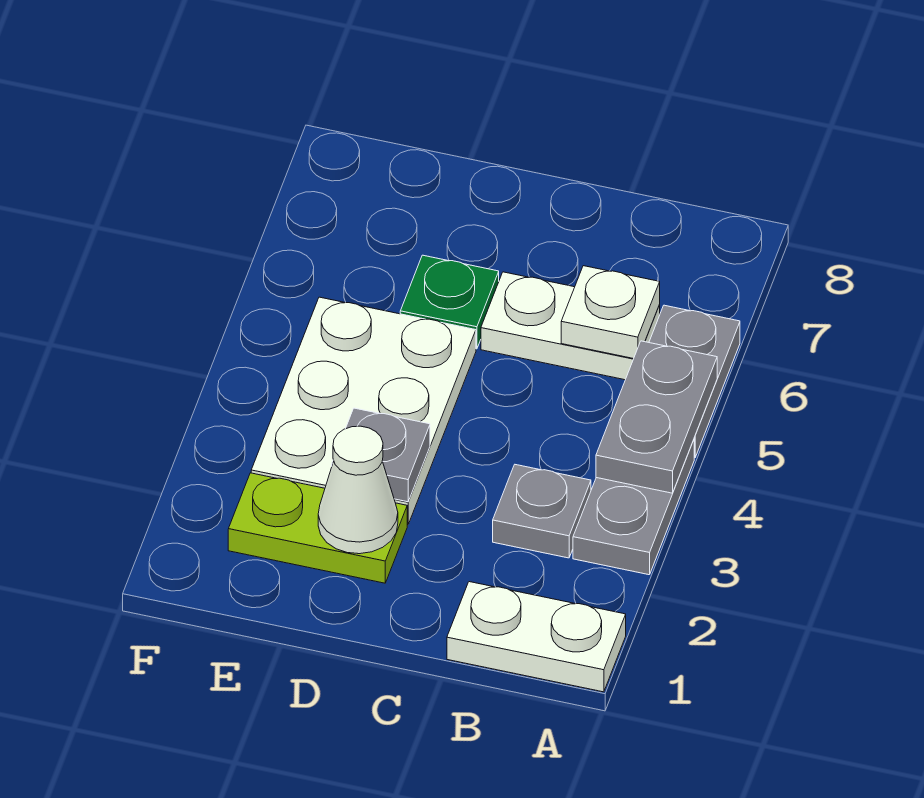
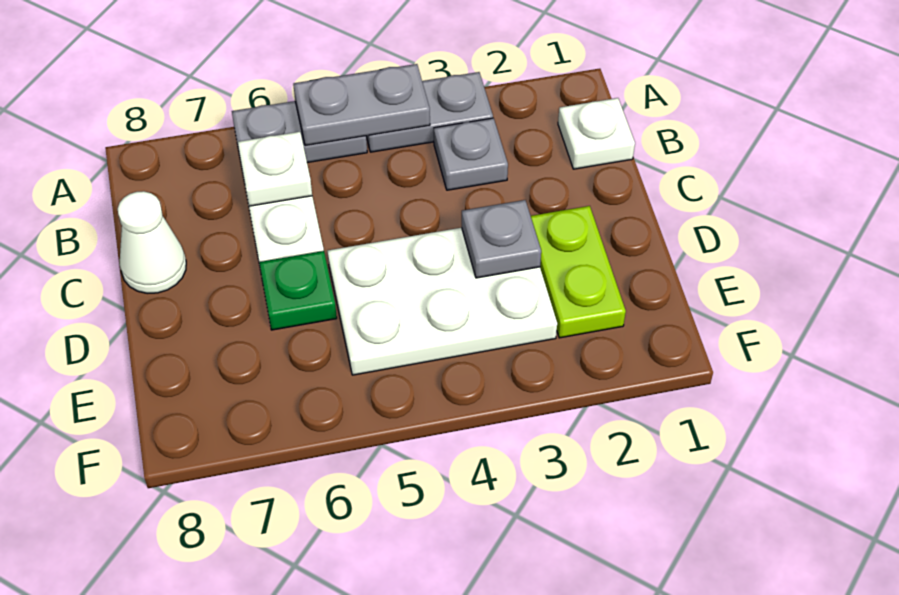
white 1x2 plate [447,582,626,692] -> white 1x1 plate [558,98,635,169]
white 1x1 cone [318,426,398,554] -> white 1x1 cone moved to [118,191,186,293]

